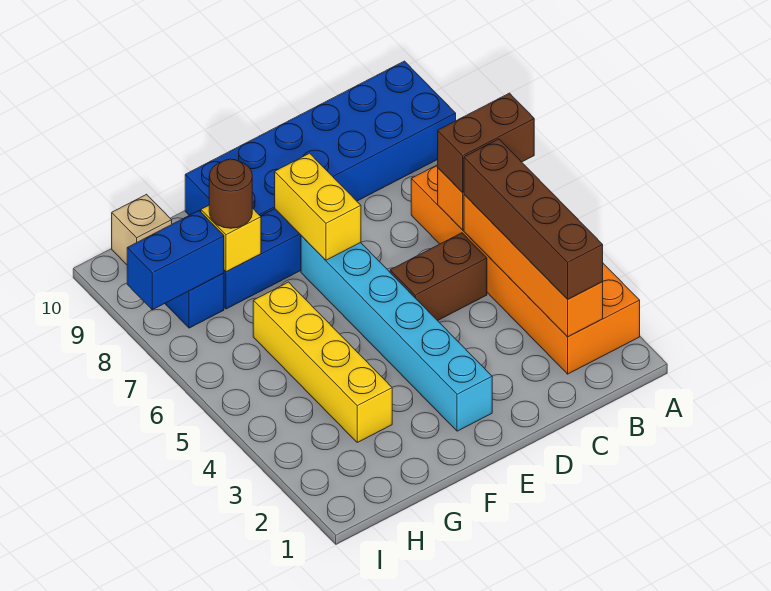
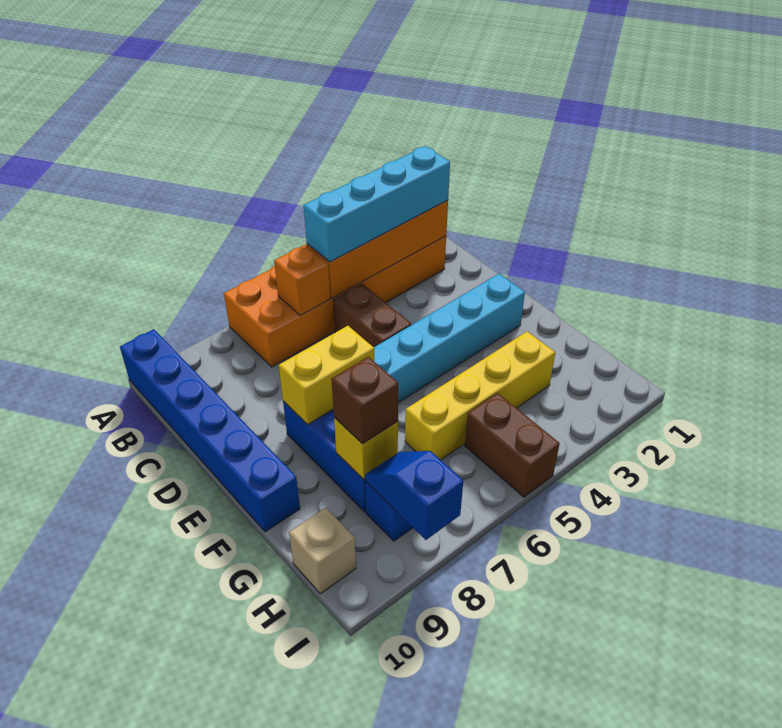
brown 1x2 brick [438,93,534,193] -> brown 1x2 brick moved to [465,393,560,497]
blue 2x6 brick [185,61,456,216] -> blue 1x6 brick [120,329,300,532]
brown 1x4 brick [464,139,603,299] -> cyan 1x4 brick [304,146,450,262]
brown 1x1 round brick [209,159,252,228] -> brown 1x1 brick [332,357,398,444]
blue 1x2 brick [127,211,224,310] -> blue 1x2 slope [365,451,463,540]

